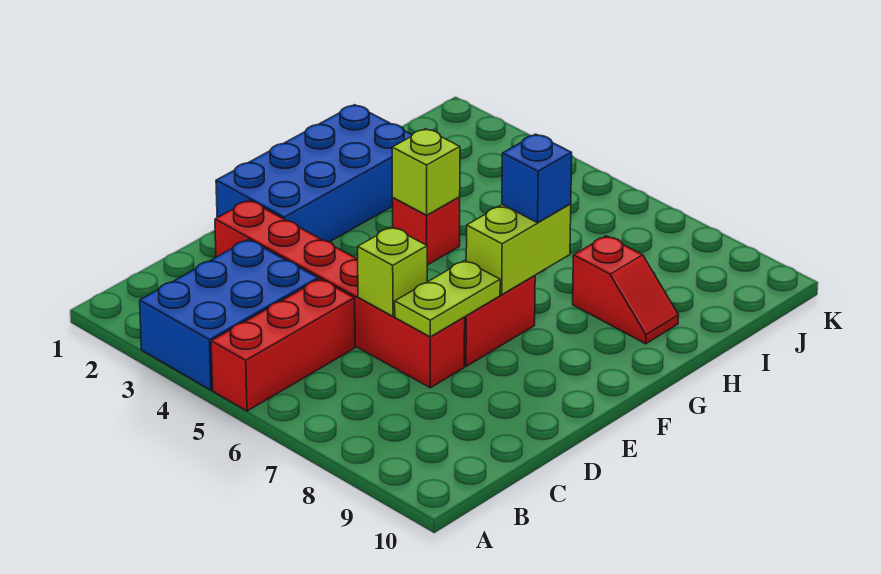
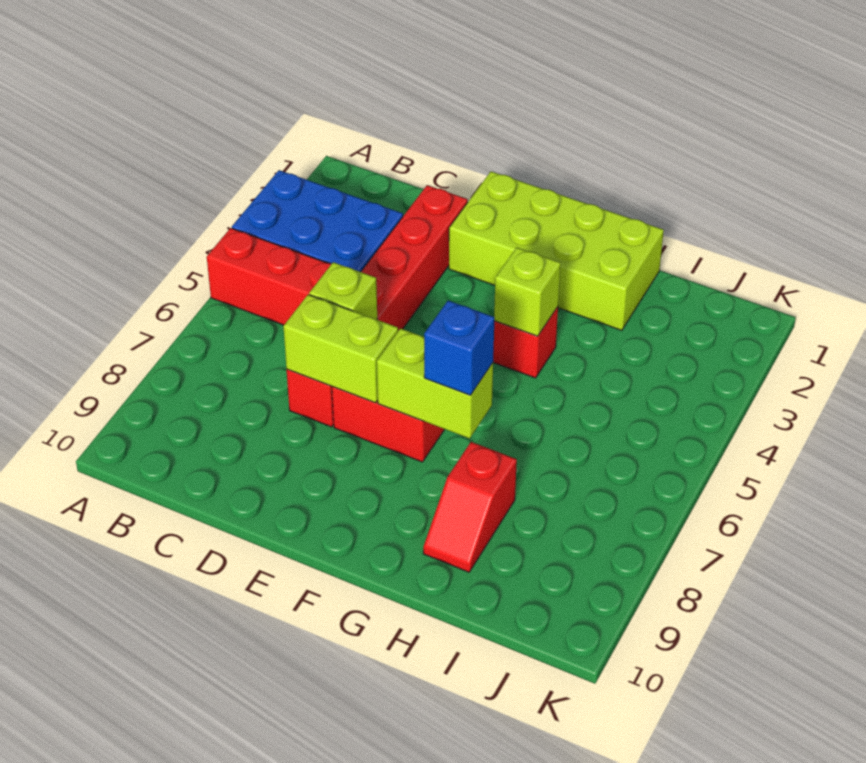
lime 1x2 plate [395,260,500,337] -> lime 1x2 brick [283,295,398,403]
blue 2x4 brick [216,105,412,242] -> lime 2x4 brick [449,171,664,330]

